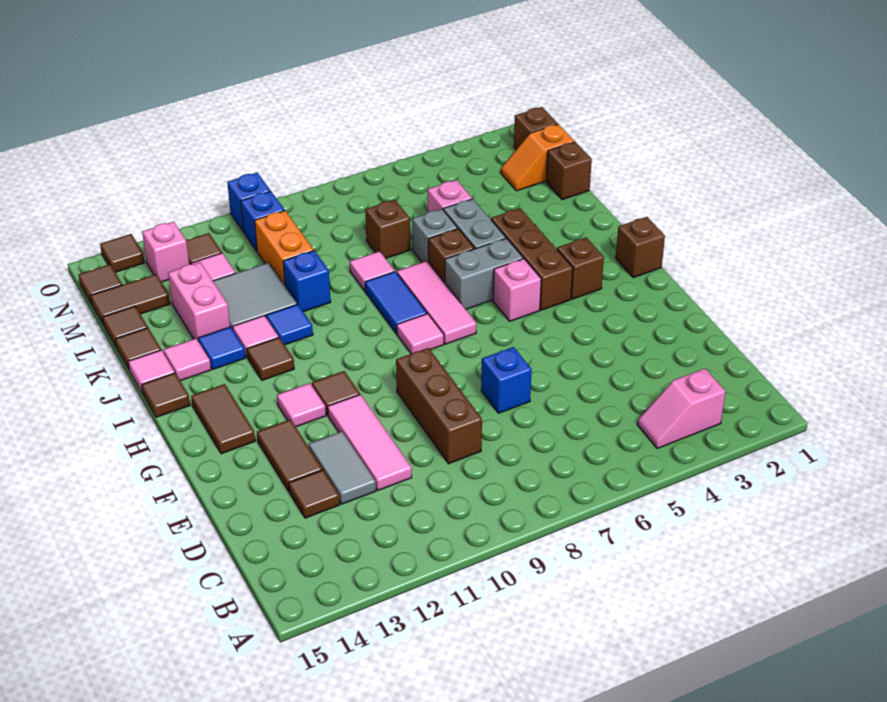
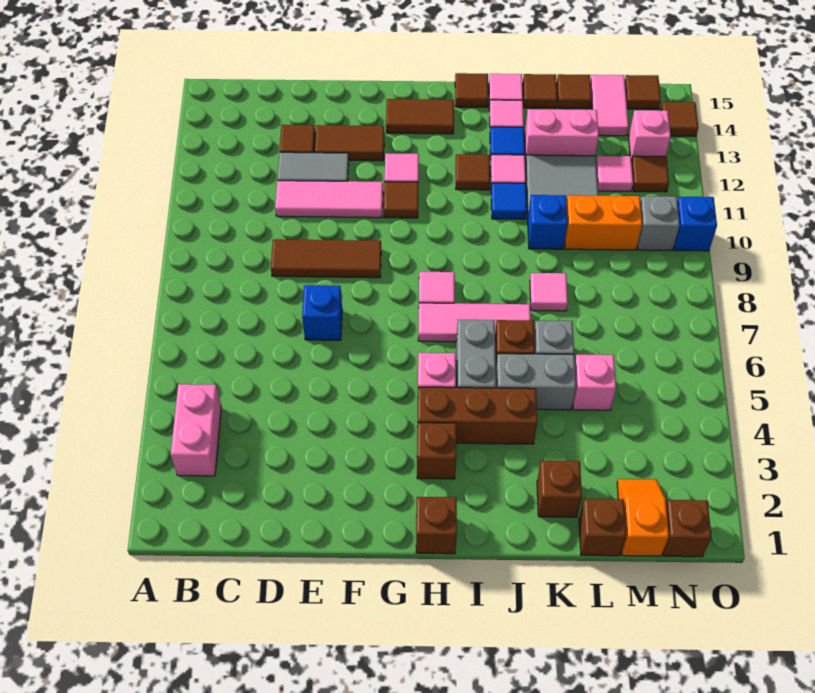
pink 1x2 slope [638,368,726,448] -> pink 1x2 brick [171,384,221,476]
brown 1x3 brick [396,348,482,464] -> brown 1x3 tile [271,239,381,278]
blue 1x2 tile [365,272,427,334] -> none
brown 1x1 brick [365,200,411,258] -> brown 1x1 brick moved to [537,461,582,517]
brown 1x2 tile [90,274,170,325] -> pink 1x2 tile [591,75,629,136]
blue 1x1 brick [241,191,285,251] -> grey 1x1 brick [638,196,680,250]

